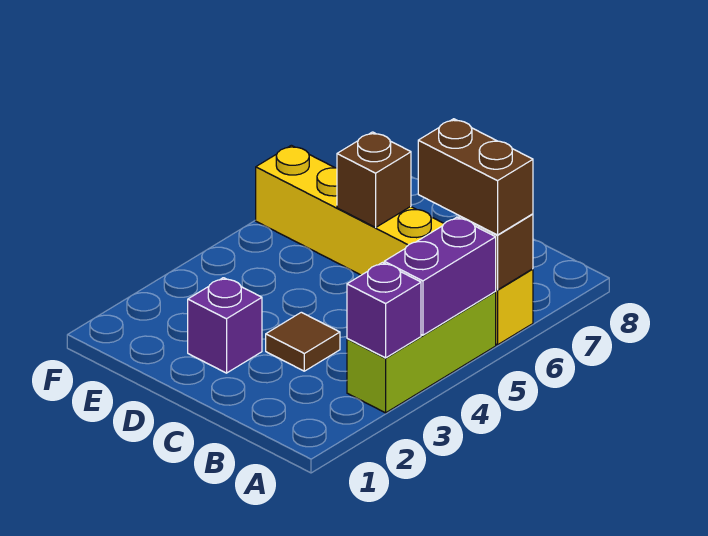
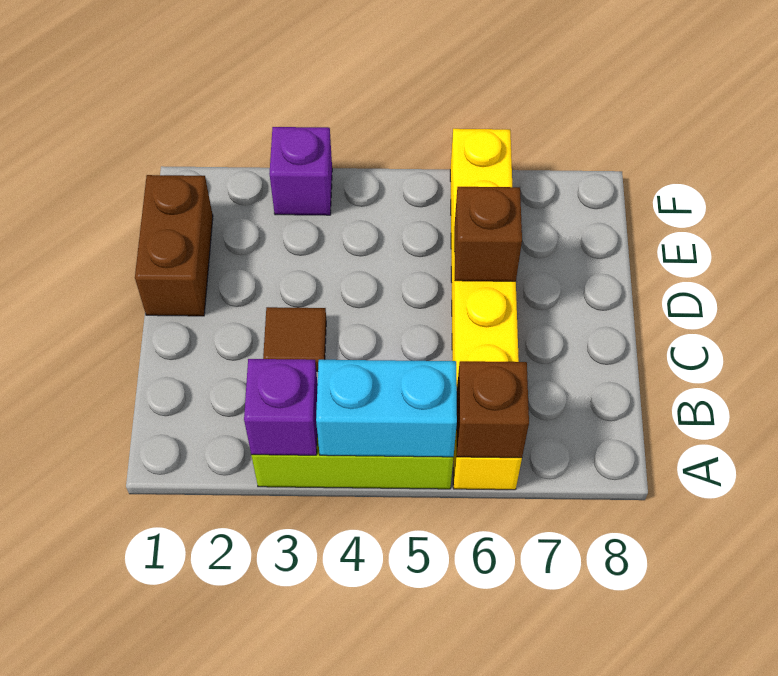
purple 1x2 brick [384,217,496,335] -> cyan 1x2 brick [316,360,457,457]
brown 1x2 brick [418,119,533,235] -> brown 1x2 brick moved to [135,175,213,316]
purple 1x1 brick [188,278,262,373] -> purple 1x1 brick moved to [269,127,332,215]

